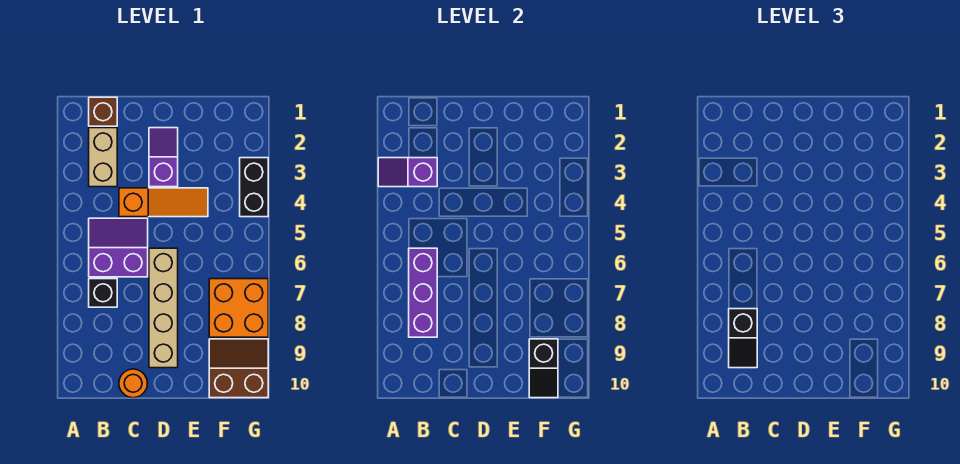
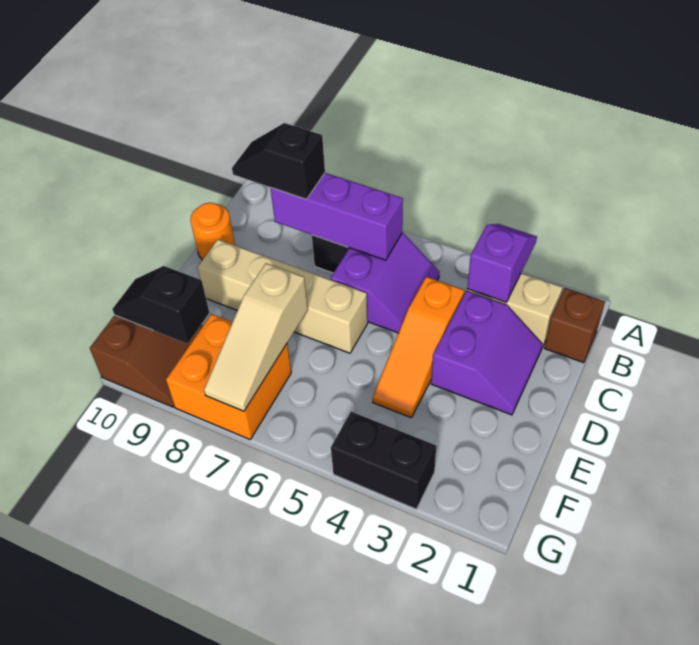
purple 1x2 slope [149,128,178,187] -> purple 2x2 slope [431,291,543,415]
none -> tan 1x3 slope [204,263,308,411]

